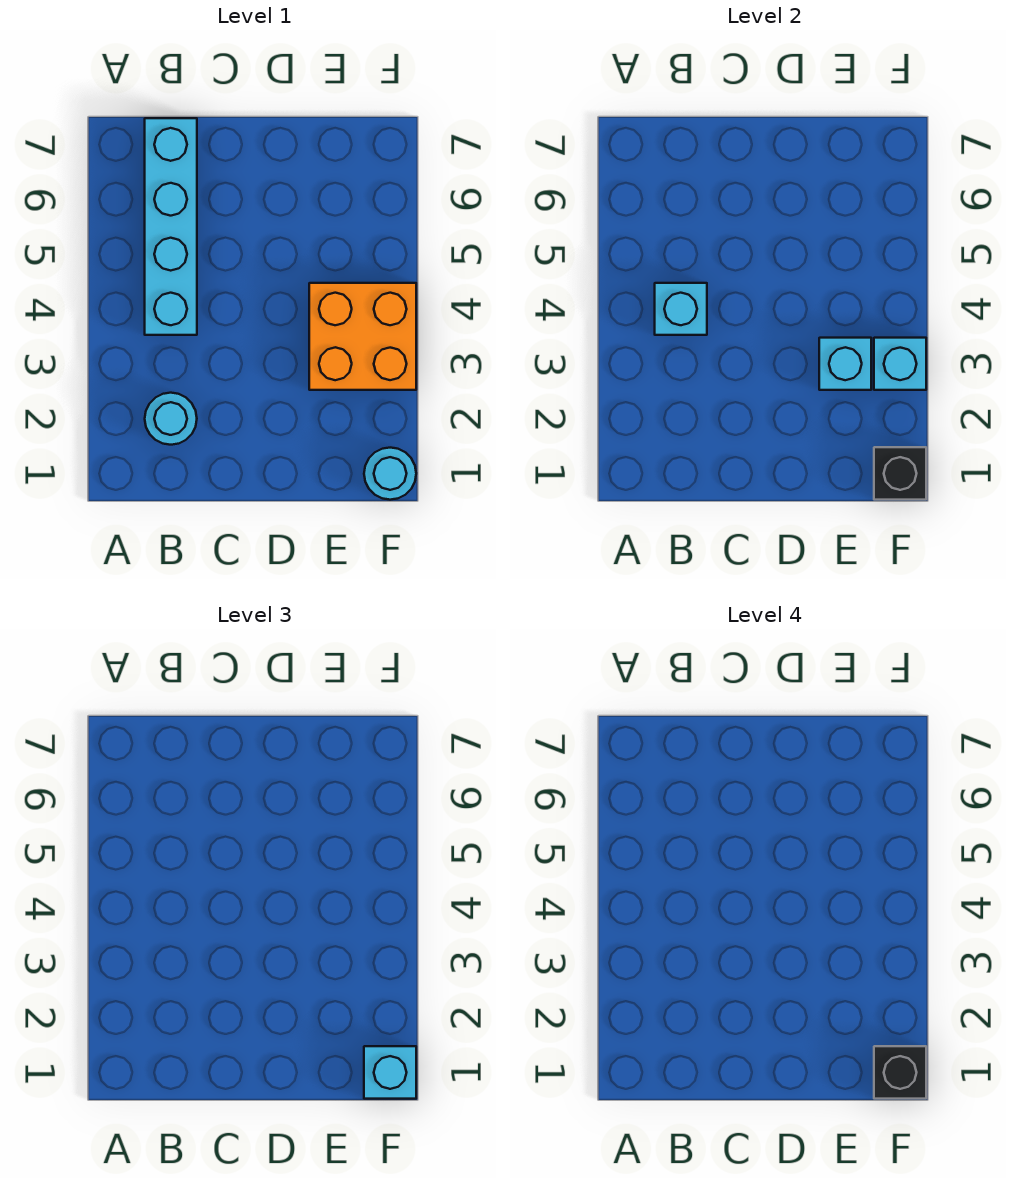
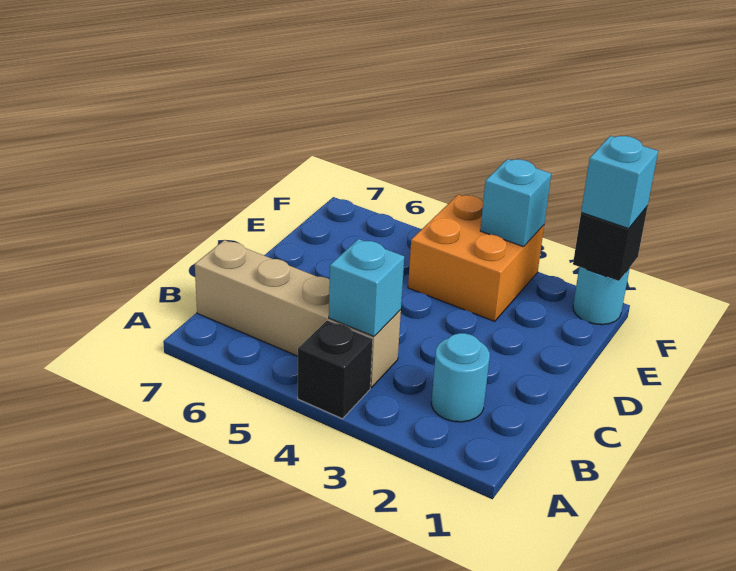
cyan 1x4 brick [145,118,197,335] -> tan 1x4 brick [195,240,401,388]
cyan 1x1 brick [819,338,871,390] -> none
black 1x1 brick [874,1046,926,1099] -> black 1x1 brick moved to [298,320,373,419]

